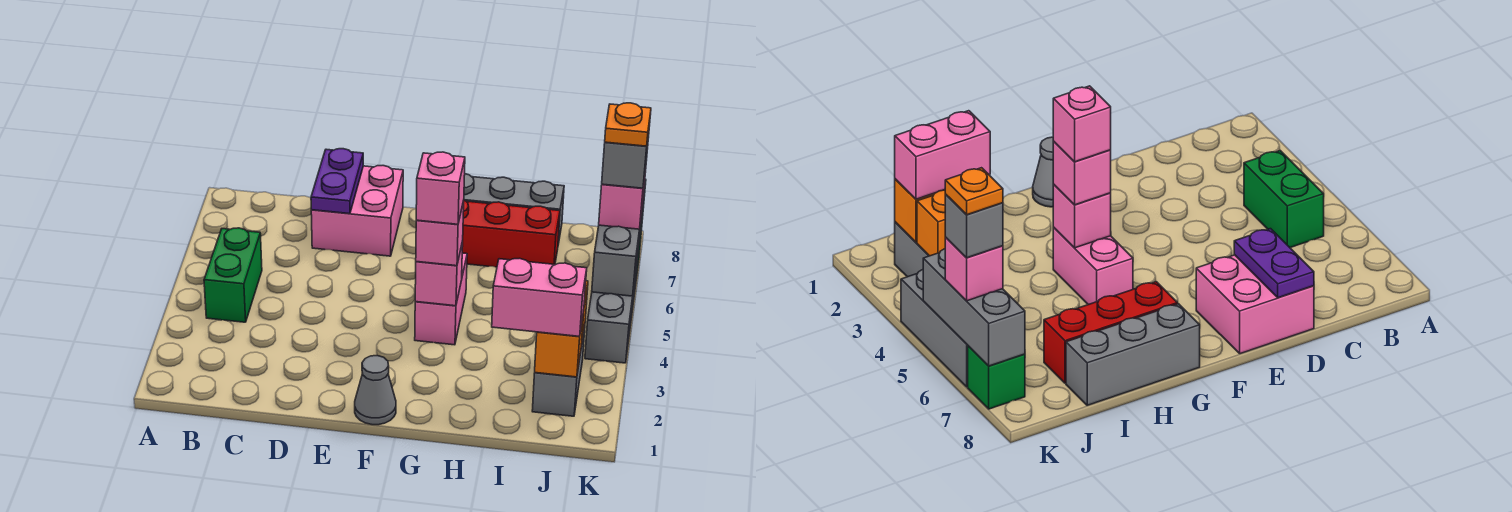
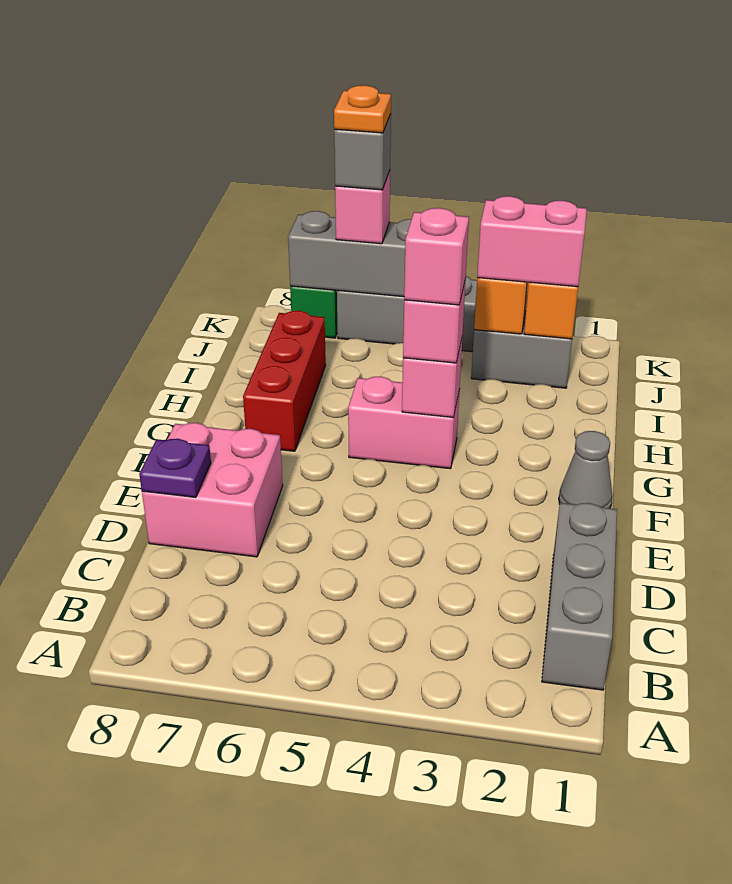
green 1x2 brick [204,228,262,322] -> none
purple 1x2 plate [311,149,363,214] -> purple 1x1 plate [139,439,211,498]
grey 1x3 brick [464,174,564,244] -> grey 1x3 brick moved to [542,503,617,690]
pink 1x2 brick [492,258,587,337] -> pink 1x2 brick turned to [477,196,587,287]

